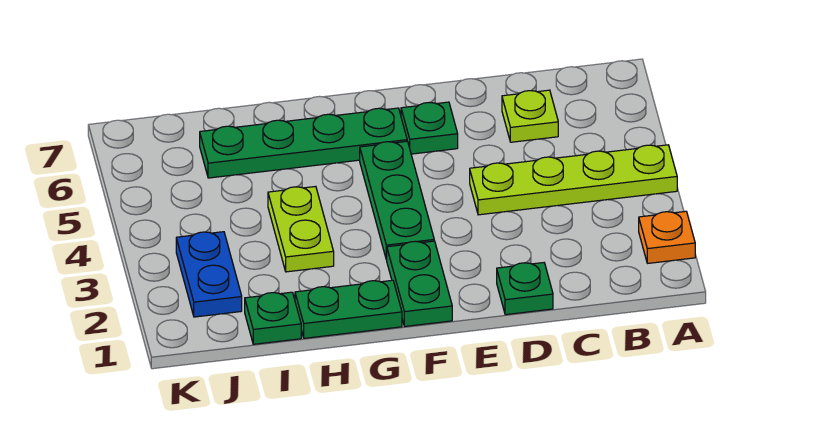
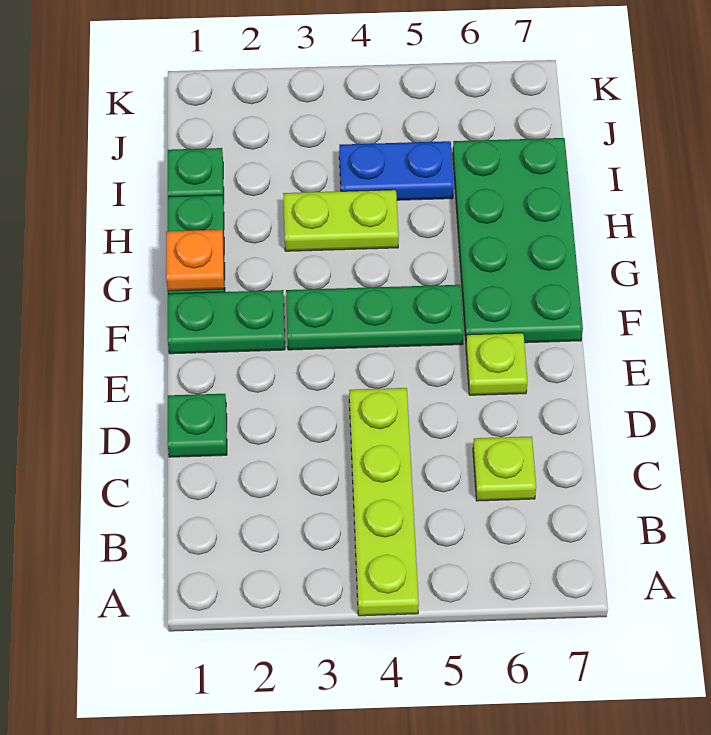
orange 1x1 plate [639,211,695,263] -> orange 1x1 plate moved to [166,230,224,291]
green 1x1 plate [401,102,458,154] -> lime 1x1 plate [466,333,528,395]
green 1x4 plate [200,108,407,178] -> green 2x4 plate [453,138,583,343]
blue 1x2 plate [176,232,242,317] -> blue 1x2 plate moved to [339,141,454,200]

